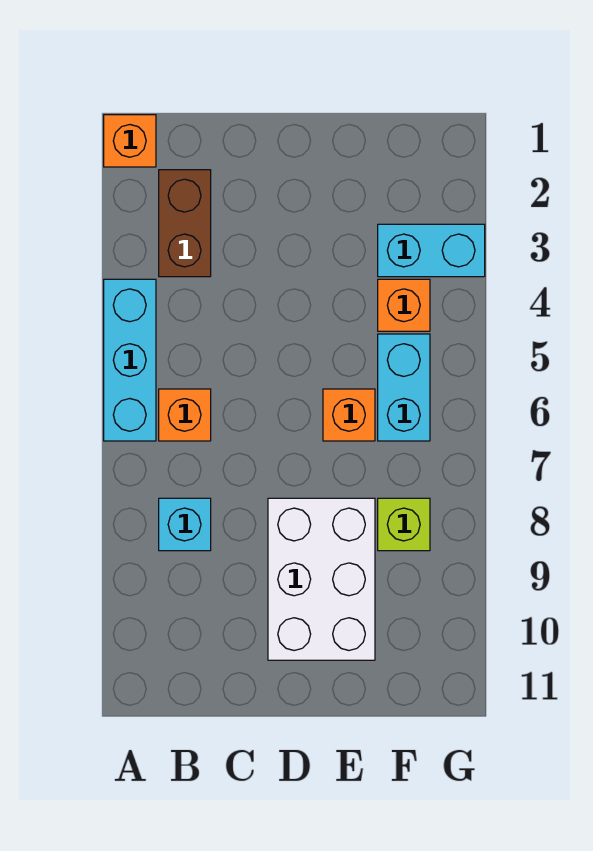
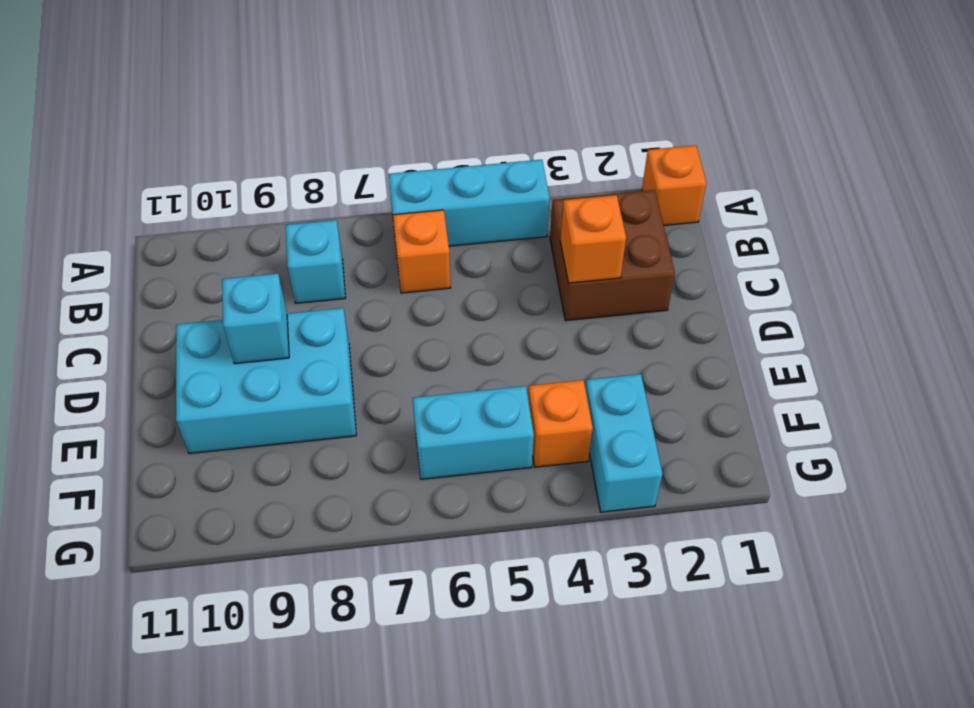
brown 1x2 brick [159,170,211,277] -> brown 2x2 brick [550,190,675,321]
white 2x3 brick [268,498,375,660] -> cyan 2x3 brick [176,308,356,454]
none -> cyan 1x1 brick [222,274,289,364]
orange 1x1 brick [323,389,375,441] -> orange 1x1 brick moved to [560,195,626,283]
lime 1x1 brick [378,498,430,551] -> none

